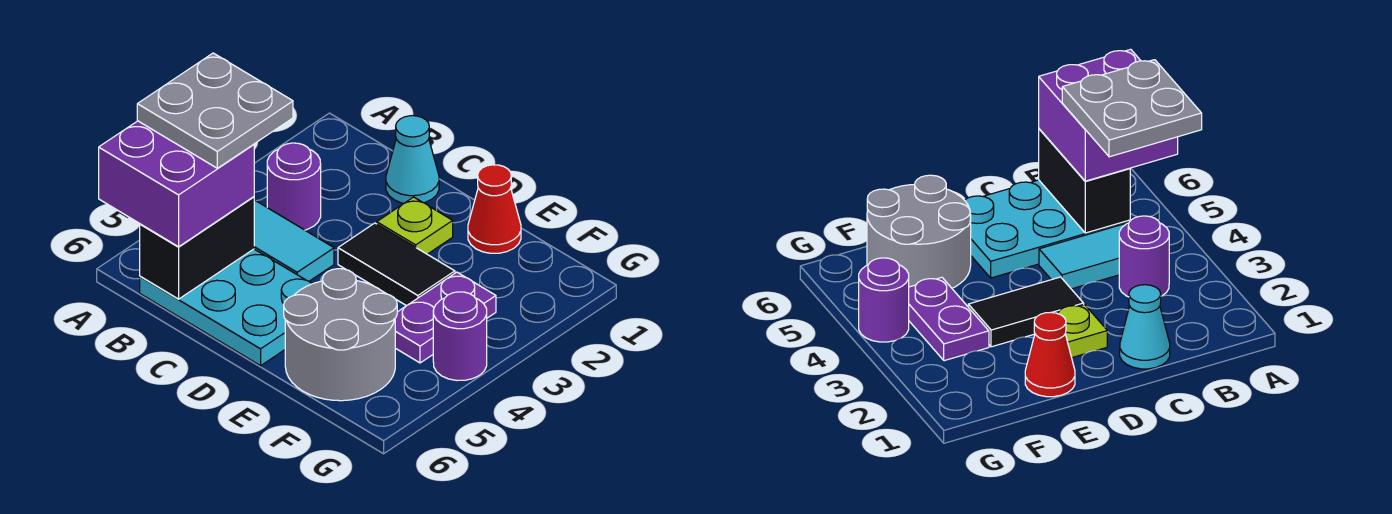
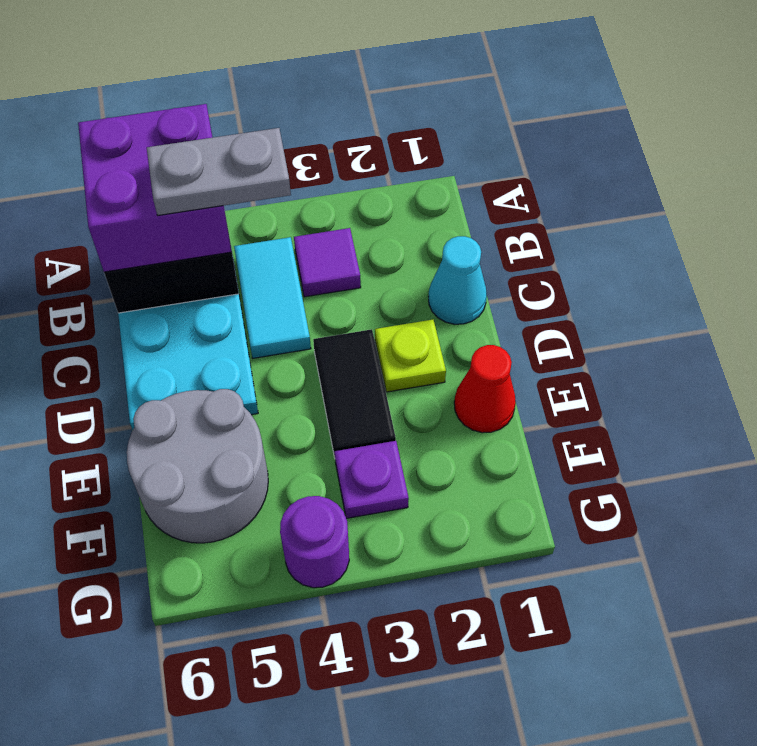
grey 2x2 plate [137,53,293,168] -> grey 1x2 plate [147,128,291,215]
purple 1x1 round brick [267,143,321,230] -> purple 1x1 tile [294,228,361,297]
purple 1x2 plate [395,272,496,363] -> purple 1x1 plate [335,441,409,518]

